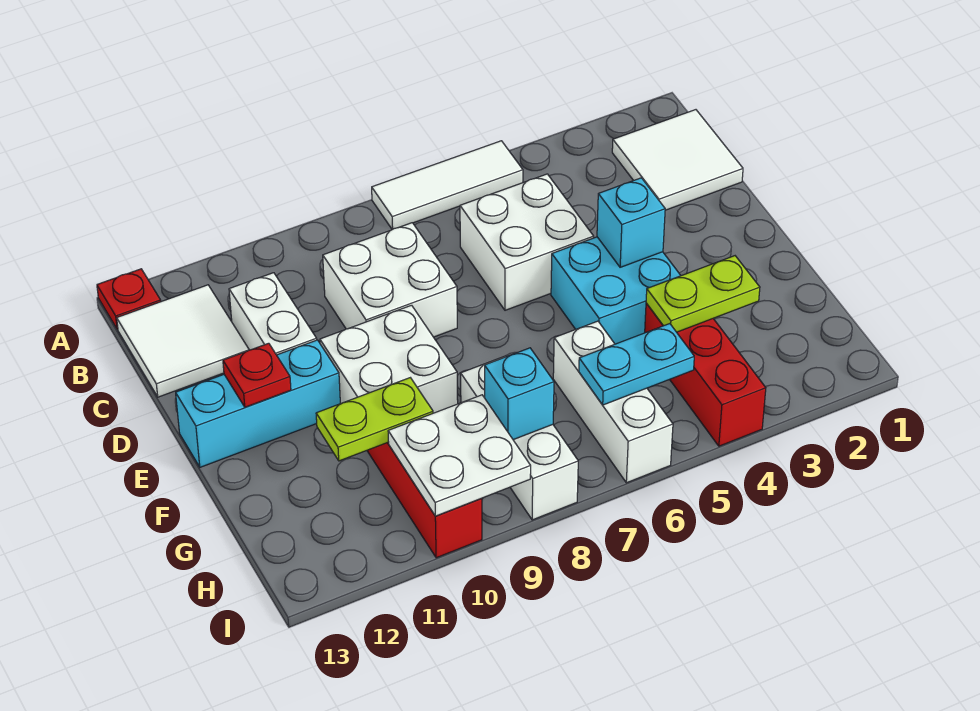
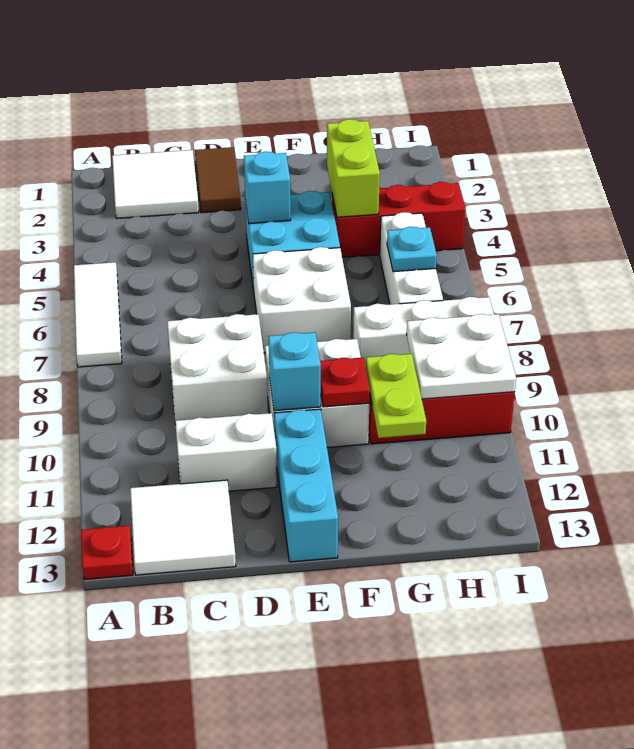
white 2x2 brick [460,174,594,310] -> white 2x2 brick moved to [253,247,351,353]
none -> brown 1x2 tile [195,147,241,213]
red 1x1 plate [223,343,291,407] -> red 1x1 plate moved to [320,357,370,407]
lime 1x2 plate [646,256,760,332] -> lime 1x2 brick [327,119,380,217]
white 1x3 brick [553,321,673,483] -> white 1x3 brick turned to [380,212,443,304]
cyan 1x2 plate [579,324,694,405] -> cyan 1x1 plate [387,226,437,272]
cyan 1x1 brick [485,348,554,440] -> cyan 1x1 brick moved to [268,332,321,411]

